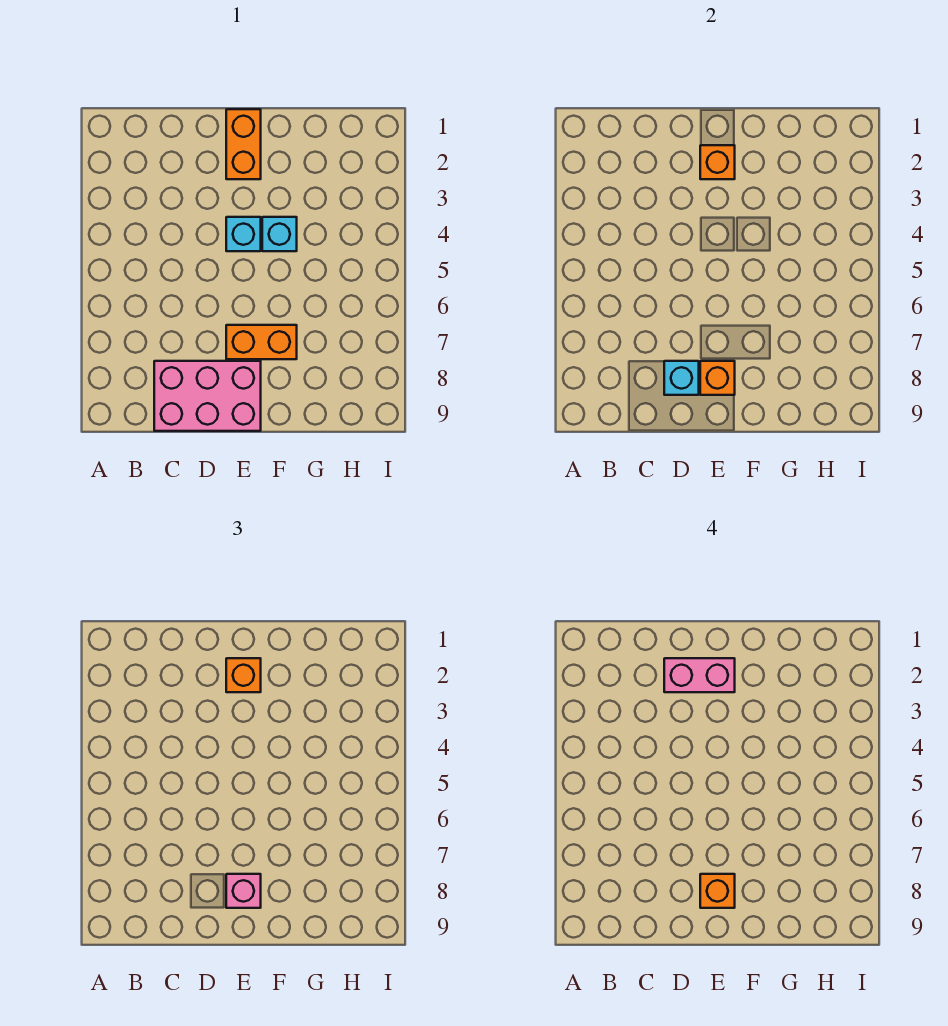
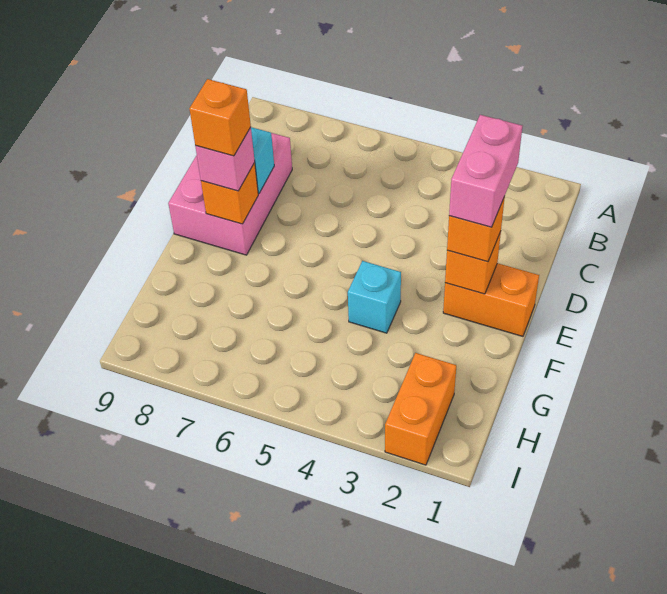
cyan 1x1 brick [226,217,261,251] -> none
orange 1x2 brick [226,325,297,359] -> orange 1x2 brick moved to [385,353,456,465]

